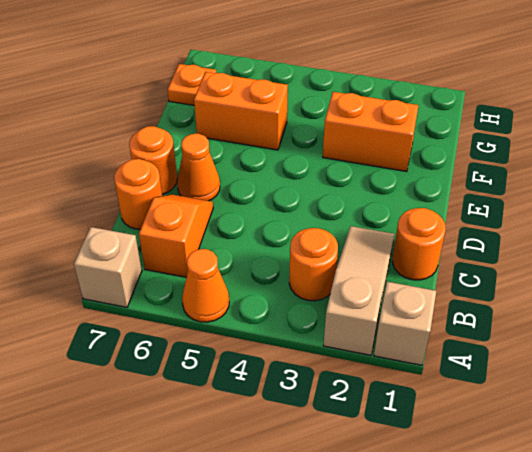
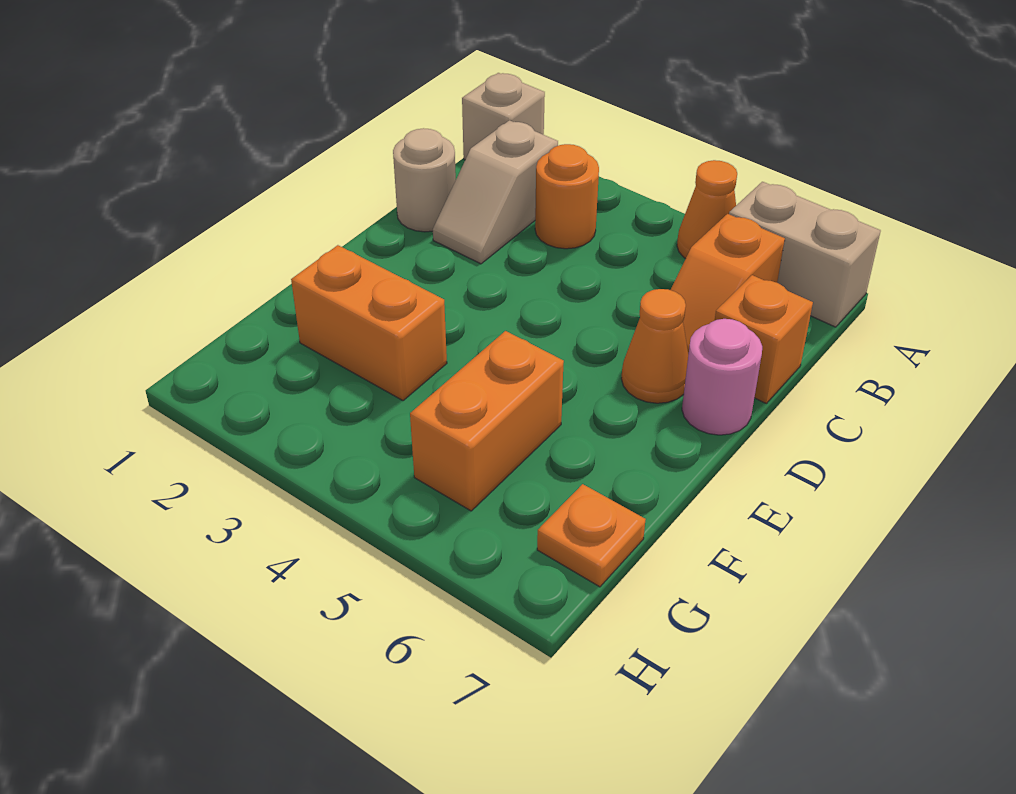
tan 1x3 slope [323,226,394,355] -> tan 1x2 slope [433,120,558,264]
tan 1x1 brick [74,227,142,307] -> tan 1x2 brick [729,182,881,327]
orange 1x1 round brick [393,208,446,280] -> tan 1x1 round brick [393,128,456,232]
orange 1x1 round brick [114,159,162,229] -> orange 1x1 brick [715,275,813,403]
orange 1x1 round brick [129,126,177,194] -> pink 1x1 round brick [682,319,762,435]
orange 1x2 brick [194,72,288,150] -> orange 1x2 brick turned to [410,331,564,511]

